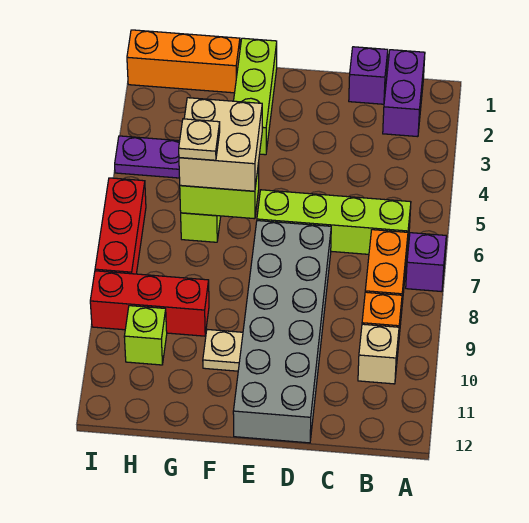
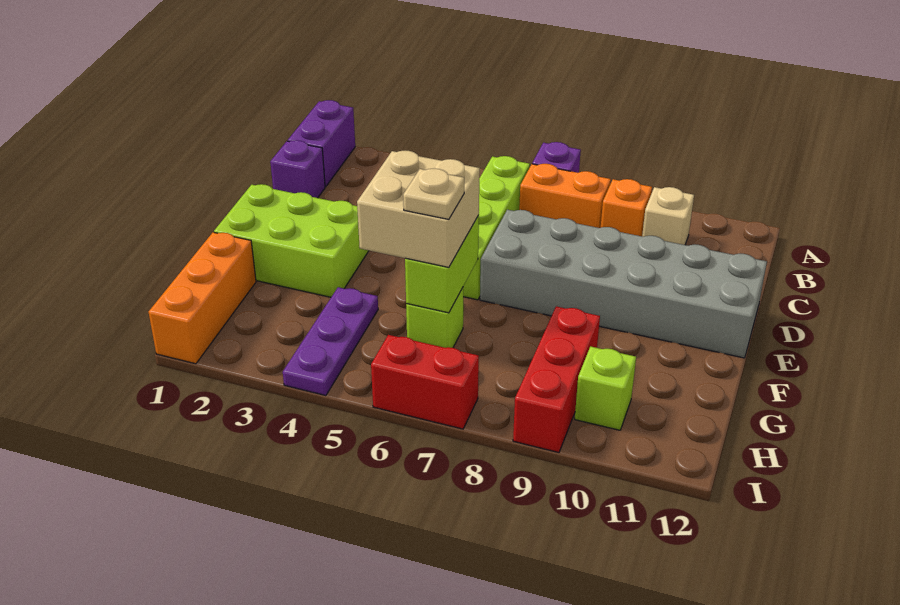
purple 1x2 brick [383,50,425,137] -> purple 1x2 brick turned to [288,100,355,187]
lime 1x3 brick [234,38,277,155] -> lime 2x3 brick [214,184,369,297]
tan 1x1 plate [203,329,243,371] -> none
red 1x3 brick [95,178,146,274] -> red 1x2 brick [371,335,479,429]

